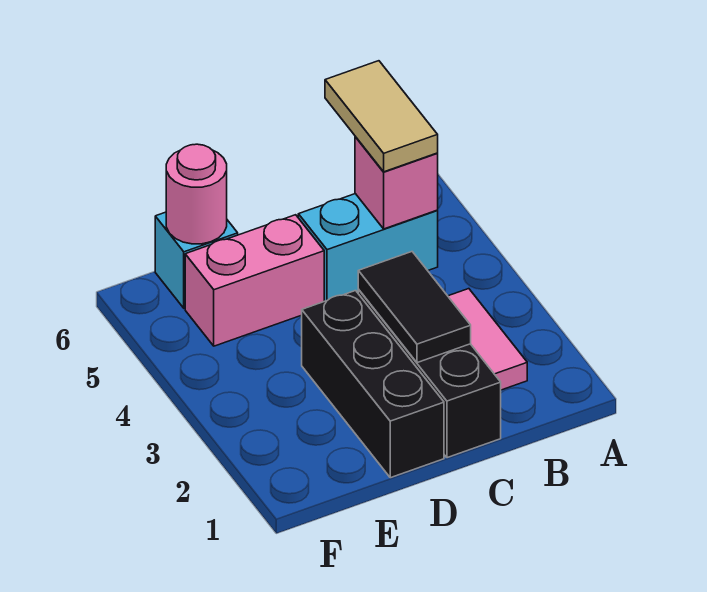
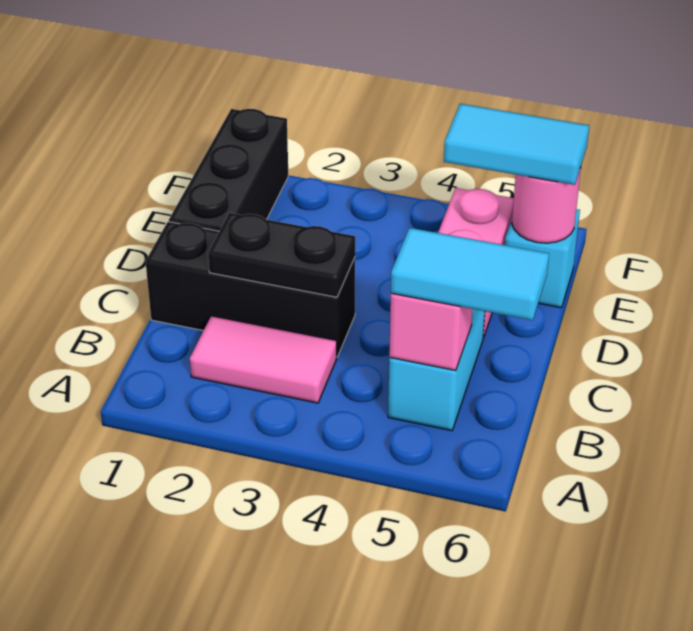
tan 1x2 tile [325,61,438,172] -> cyan 1x2 tile [391,228,549,320]
black 1x2 tile [358,252,471,363] -> black 1x2 plate [208,213,355,297]
black 1x3 brick [302,291,444,478] -> black 1x3 brick turned to [169,109,288,231]
none -> cyan 1x2 tile [444,104,589,185]

